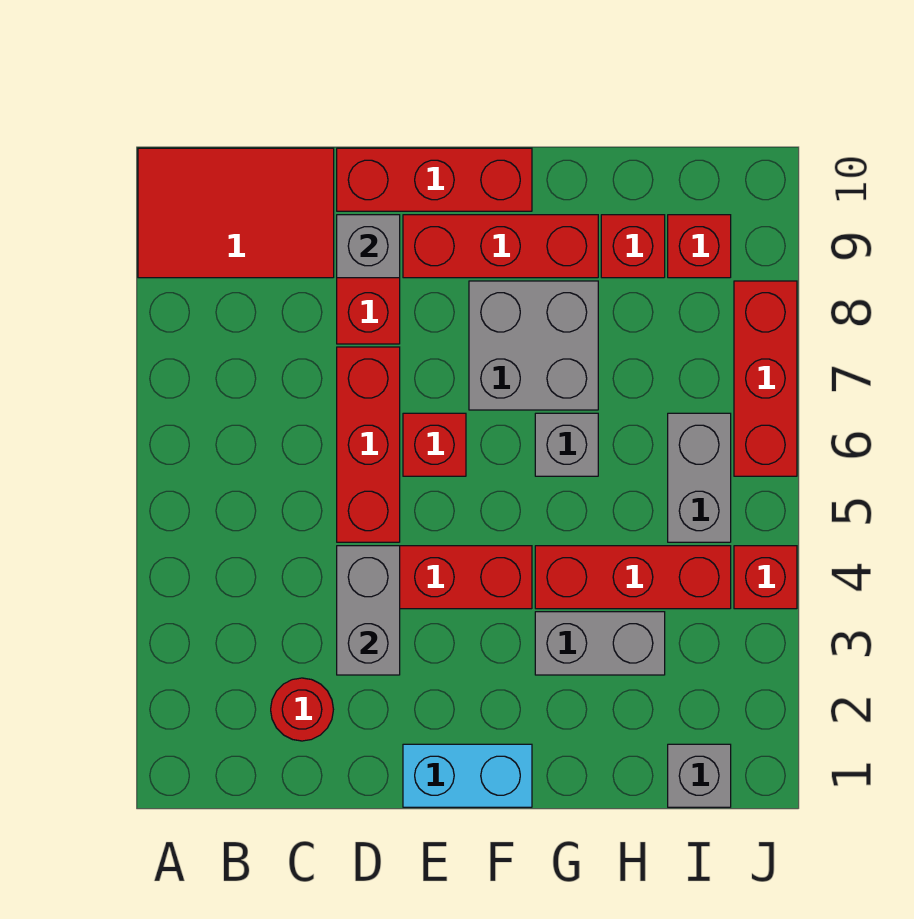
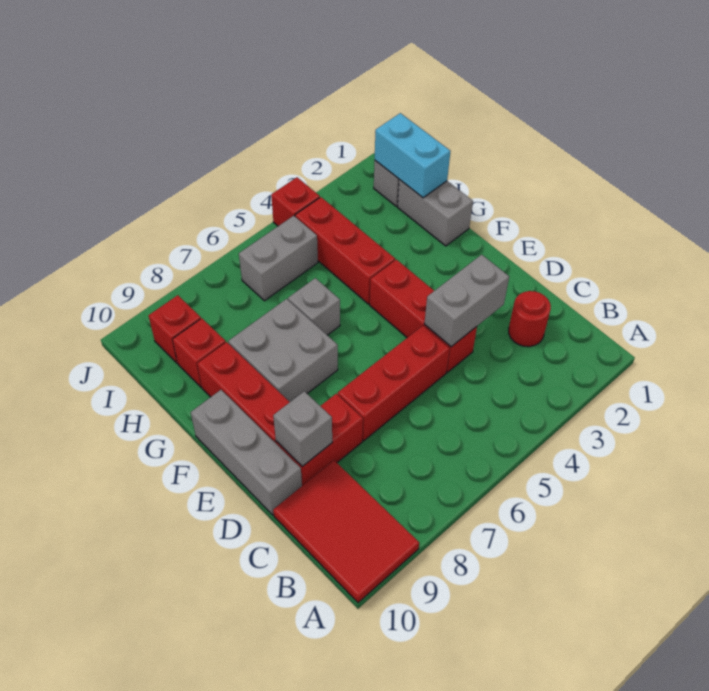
red 1x3 brick [337,148,532,211] -> grey 1x3 brick [191,390,302,515]
cyan 1x2 brick [403,744,532,807] -> cyan 1x2 brick moved to [375,113,450,198]
red 1x1 brick [403,413,466,476] -> none
grey 1x2 brick [535,612,665,675] -> grey 1x2 brick moved to [398,180,473,246]
red 1x3 brick [734,281,797,476] -> none

